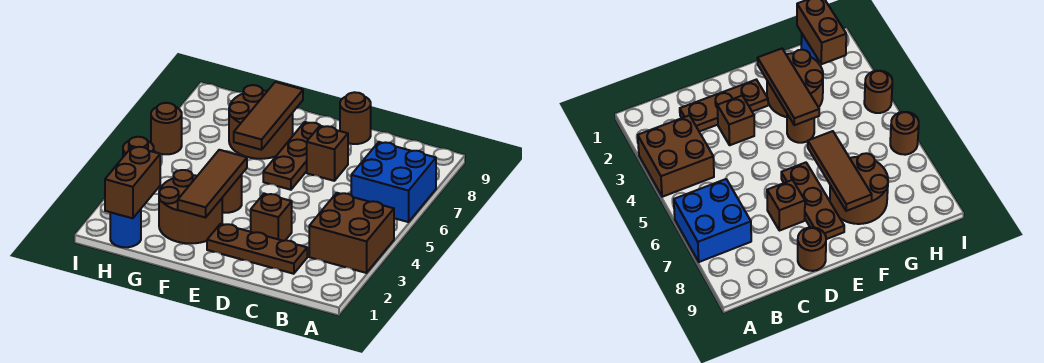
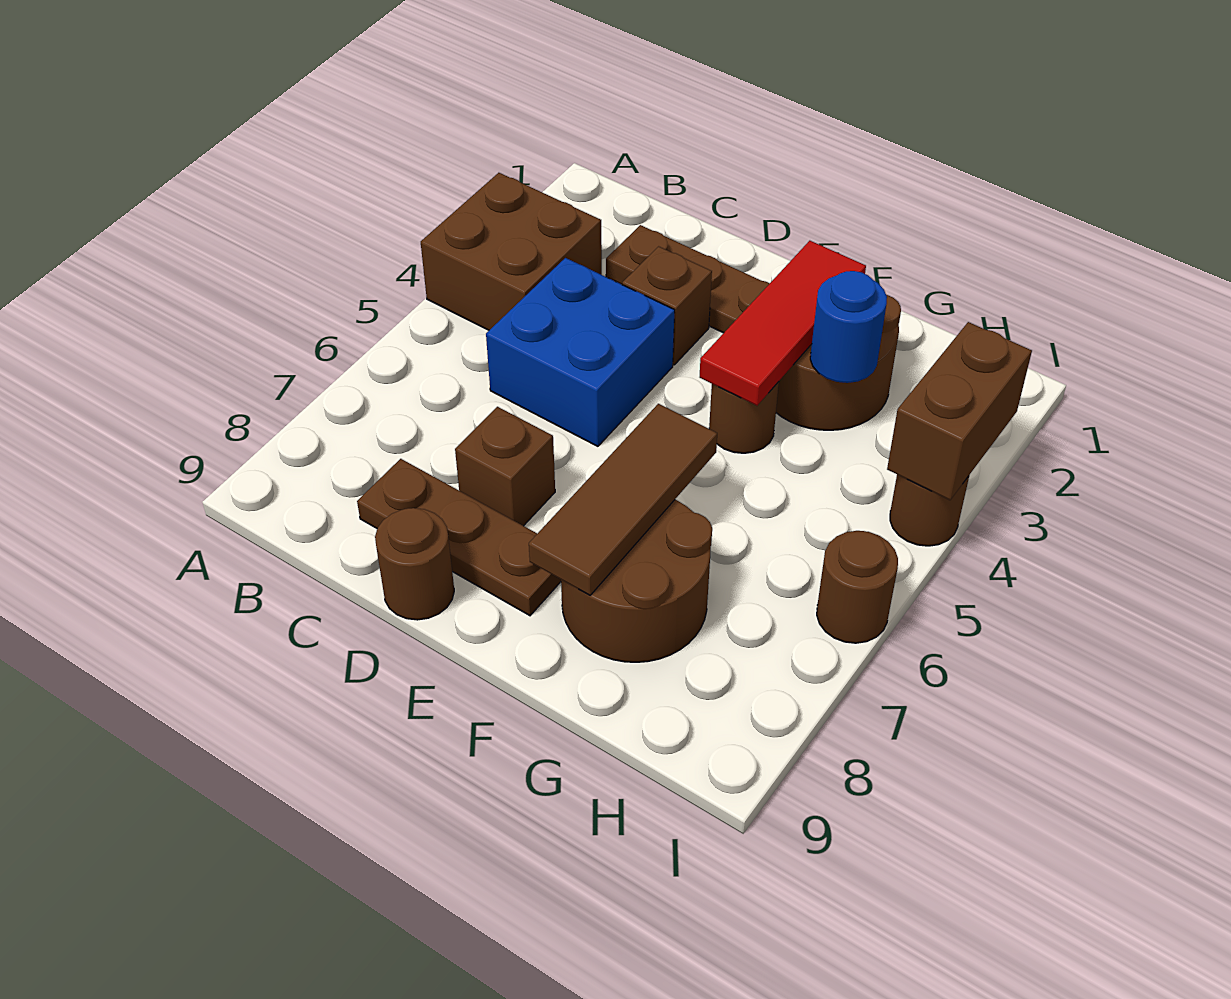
blue 2x2 brick [351,142,436,222] -> blue 2x2 brick moved to [486,258,675,446]
brown 1x3 plate [263,122,320,190] -> brown 1x3 plate turned to [357,459,561,616]
brown 1x3 tile [178,150,247,218] -> red 1x3 tile [700,241,866,406]
blue 1x1 round brick [110,209,141,247] -> blue 1x1 round brick moved to [810,271,887,383]
brown 1x2 brick [105,146,160,218] -> brown 1x2 brick moved to [887,322,1032,500]

